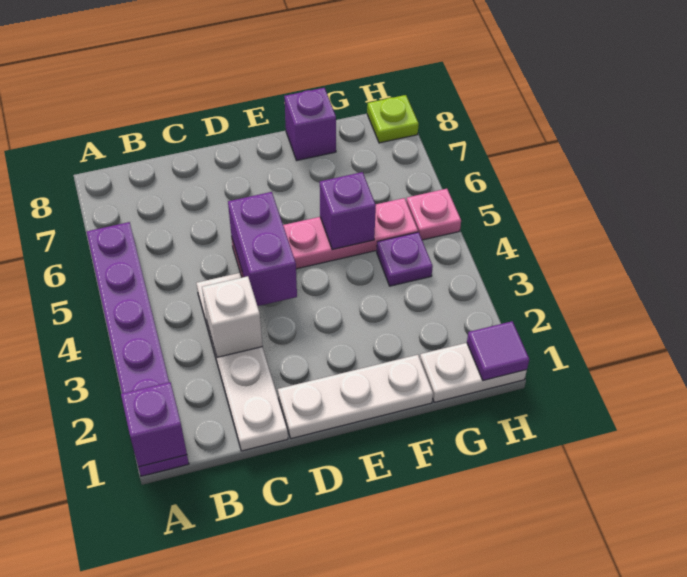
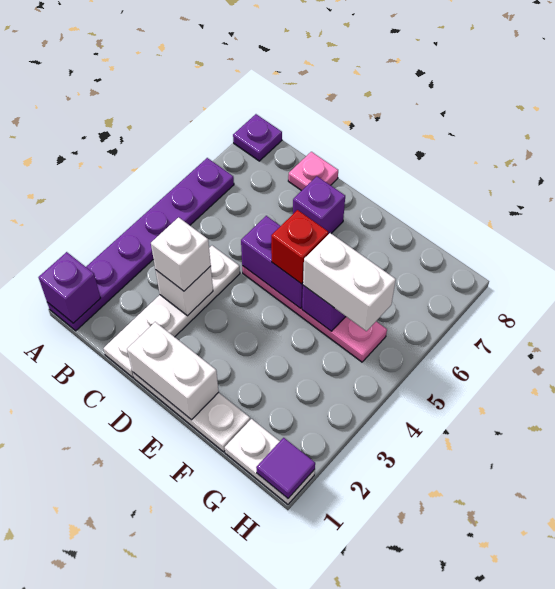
none -> white 1x1 brick [151,217,211,291]
none -> white 1x2 brick [127,322,219,420]
purple 1x2 brick [228,192,297,306] -> purple 1x2 brick turned to [241,216,303,309]
none -> red 1x1 brick [271,210,328,284]
none -> white 1x2 brick [303,233,396,331]
purple 1x1 brick [284,88,336,160] -> purple 1x1 brick moved to [293,176,345,234]
purple 1x1 plate [377,232,433,286] -> purple 1x1 plate moved to [233,114,282,161]
pink 1x1 plate [406,189,461,240] -> pink 1x1 plate moved to [288,152,338,191]
lime 1x1 plate [367,95,419,143] -> none

